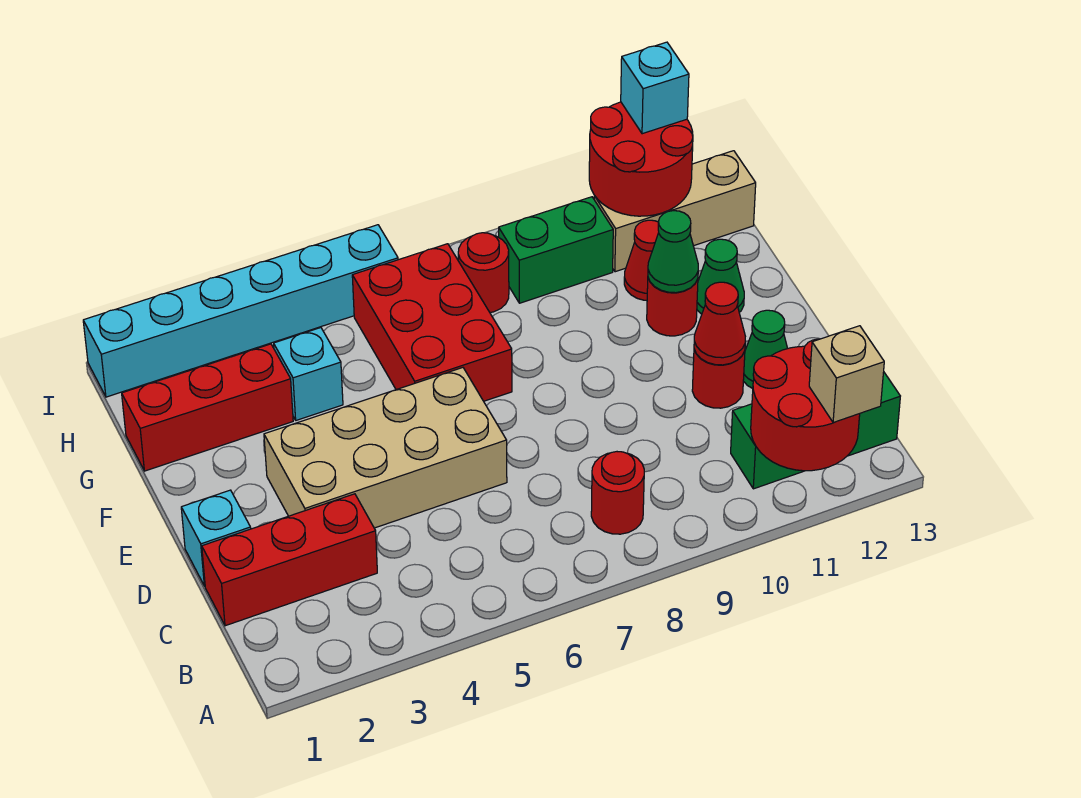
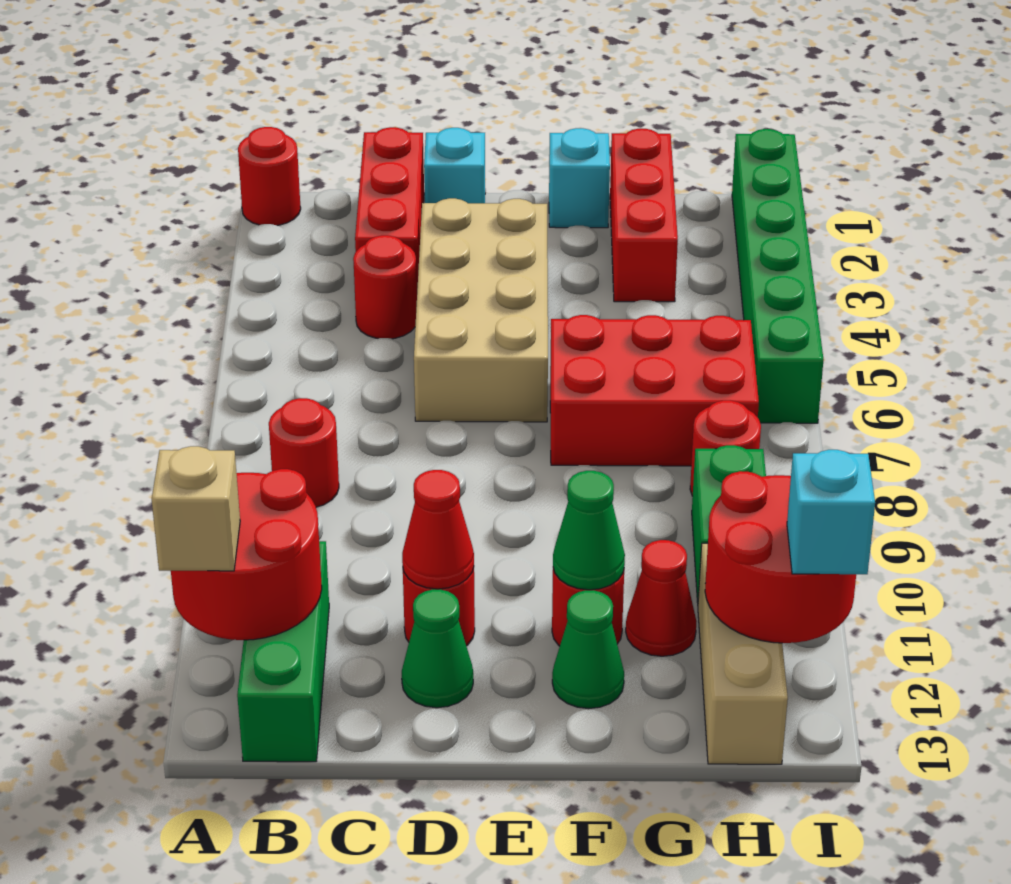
none -> red 1x1 round brick [238,127,301,226]
none -> red 1x1 round brick [353,235,417,339]
cyan 1x1 brick [274,328,343,420] -> cyan 1x1 brick moved to [549,128,610,228]
cyan 1x6 brick [83,225,398,397] -> green 1x6 brick [732,129,823,423]

